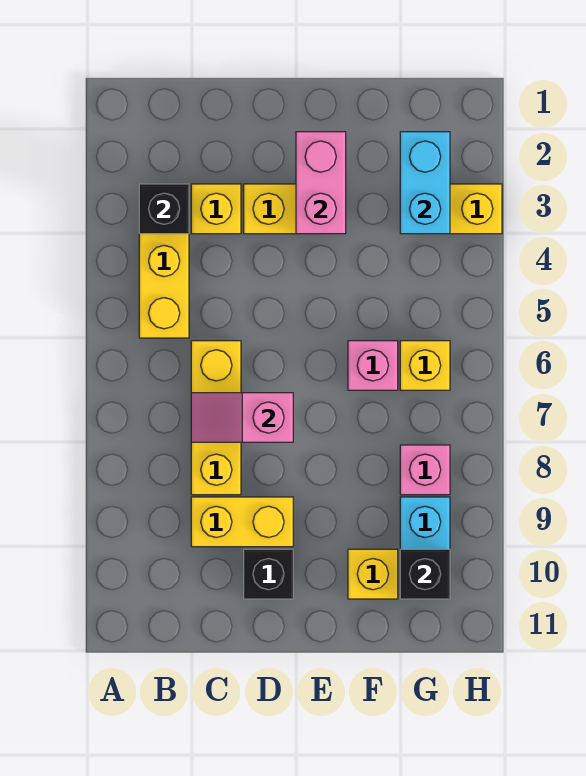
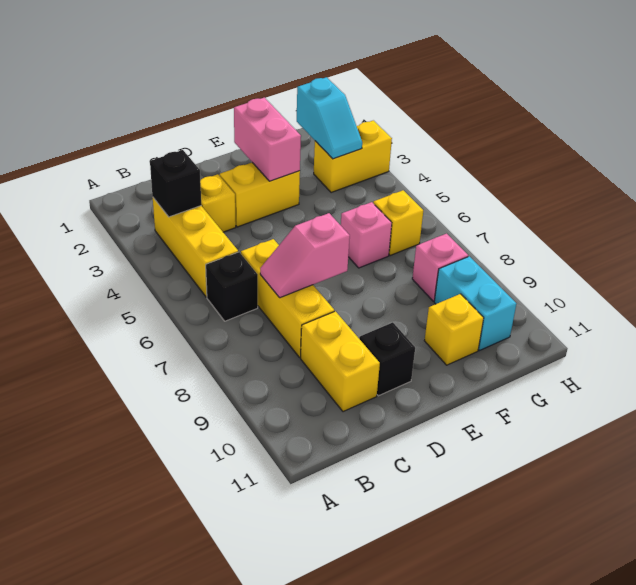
yellow 1x2 brick [191,497,293,547] -> yellow 1x2 brick turned to [301,311,380,412]
cyan 1x2 brick [400,132,450,234] -> cyan 1x2 slope [297,77,362,159]
black 1x1 brick [400,549,450,599] -> black 1x1 brick moved to [206,252,258,321]

